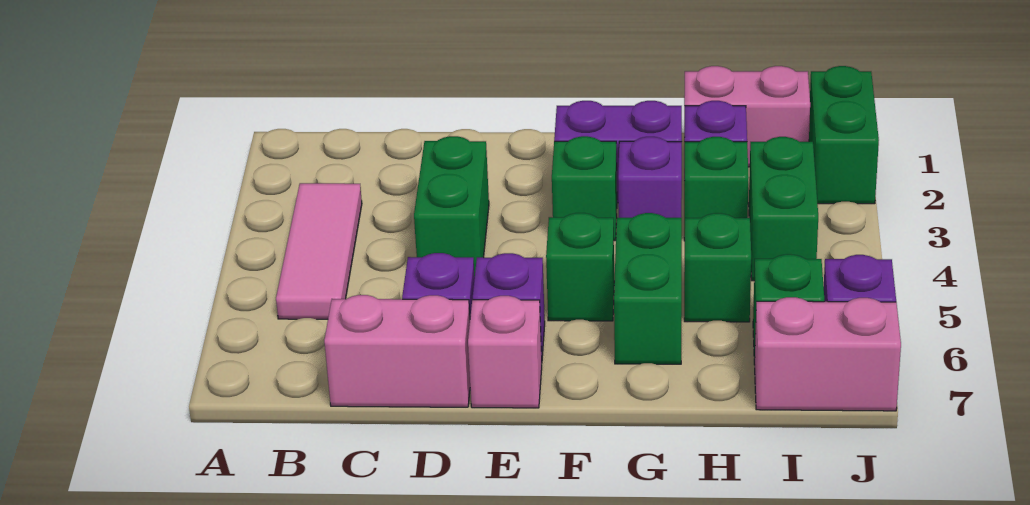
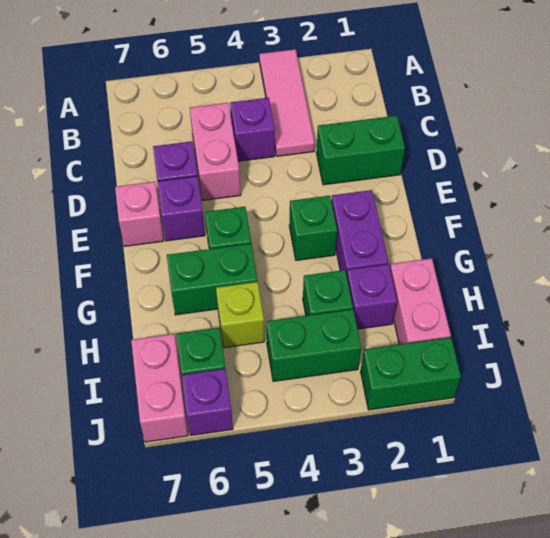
pink 1x3 tile [276,183,362,319] -> pink 1x3 tile turned to [259,49,315,156]
pink 1x2 brick [324,295,470,407] -> pink 1x2 brick moved to [190,103,241,200]
green 1x2 brick [414,136,489,276] -> green 1x2 brick moved to [316,116,405,185]
purple 1x1 brick [618,137,682,218] -> purple 1x1 brick moved to [230,98,275,161]
green 1x1 brick [684,213,751,322] -> lime 1x1 brick [216,282,264,348]

